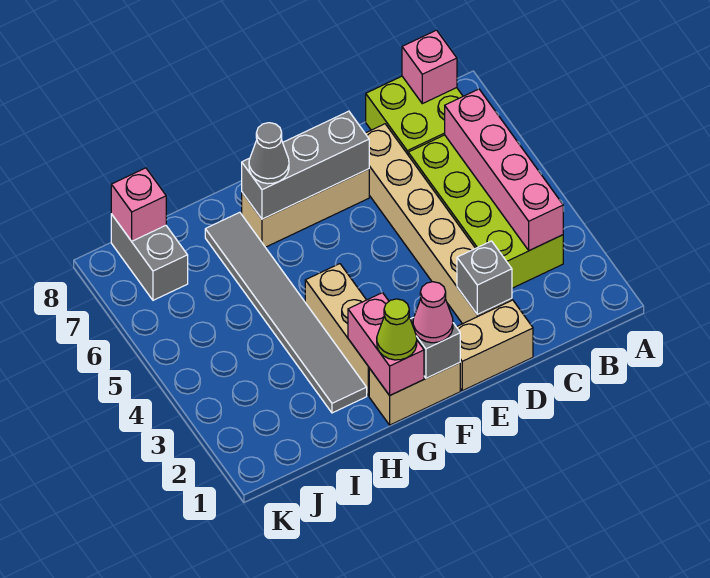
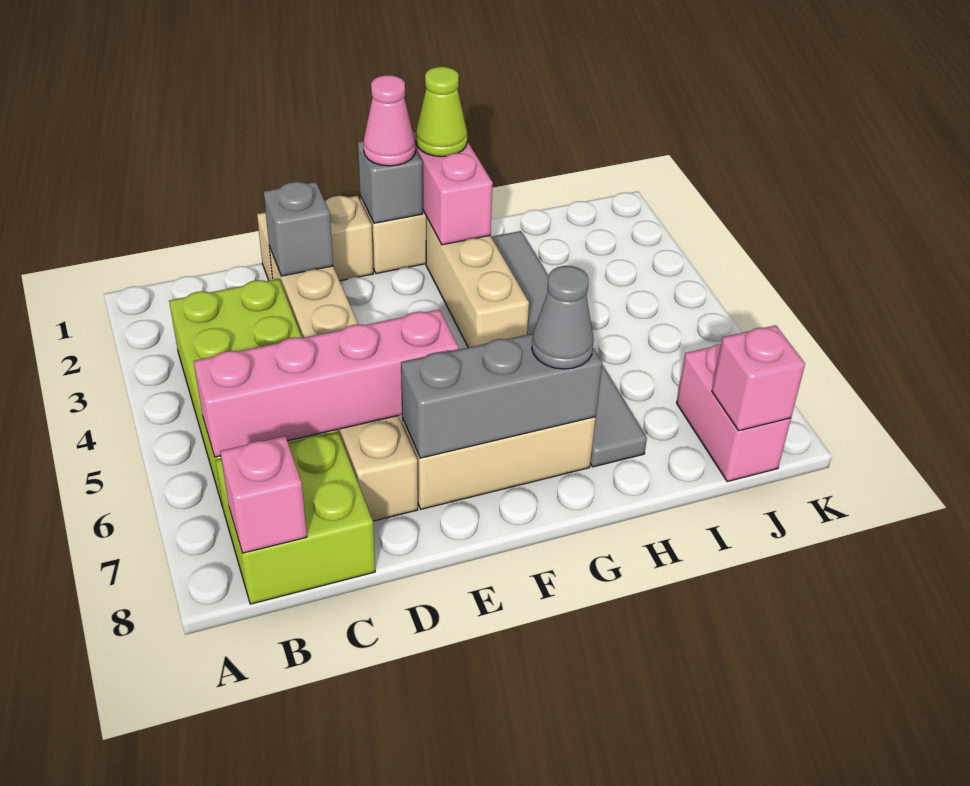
pink 1x4 brick [445,89,563,251] -> pink 1x4 brick turned to [194,310,459,457]
grey 1x2 brick [111,214,188,300] -> pink 1x2 brick [677,344,791,482]

